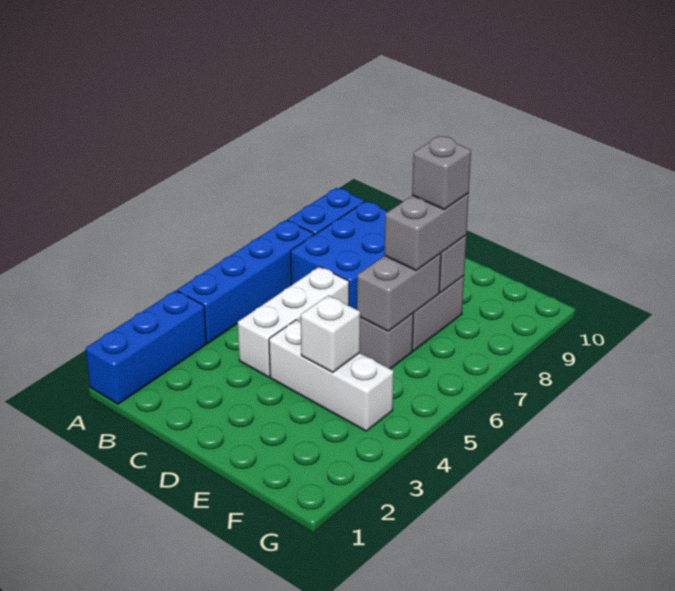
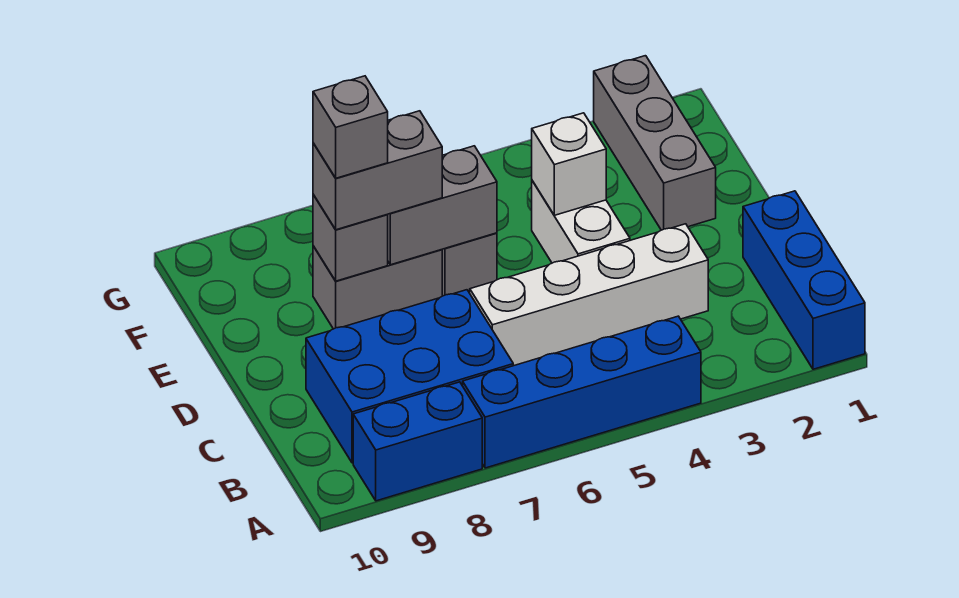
blue 1x3 brick [86,290,206,404] -> blue 1x3 brick turned to [743,191,865,369]
white 1x3 brick [238,267,349,377] -> white 1x4 brick [470,224,708,366]
white 1x3 brick [269,320,394,431] -> white 1x2 brick [532,181,630,263]
none -> grey 1x3 brick [594,56,716,230]

